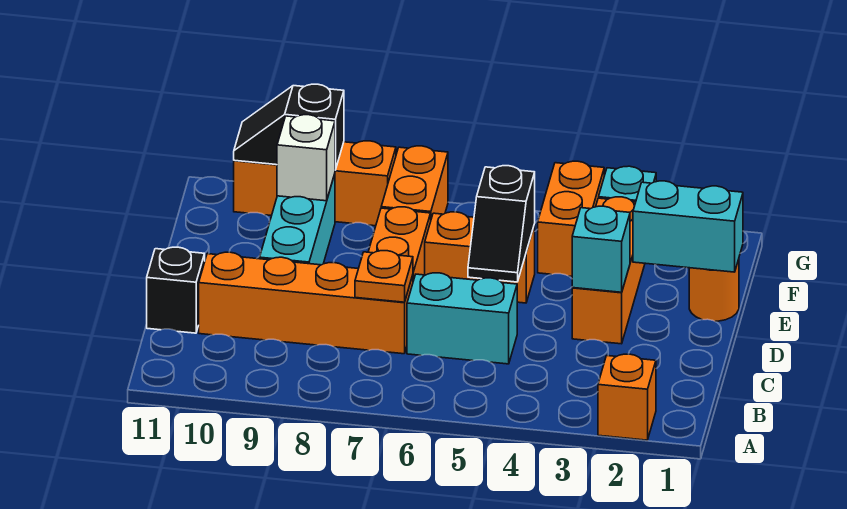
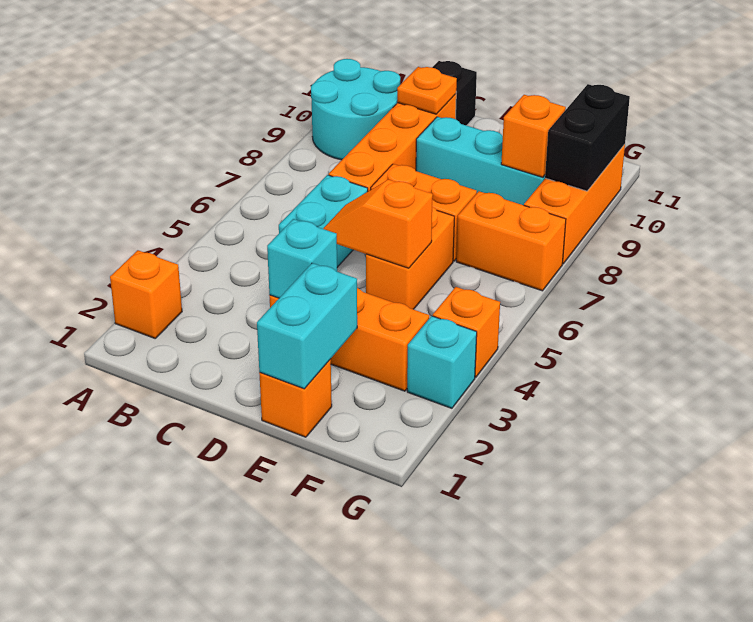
none -> cyan 2x2 round brick [311,59,400,160]
orange 1x1 plate [355,251,413,302] -> orange 1x1 plate moved to [397,67,457,114]
black 1x2 slope [468,166,535,282] -> orange 1x2 slope [323,180,433,268]
orange 1x1 round brick [689,259,739,321] -> orange 1x1 brick [259,359,332,437]
orange 1x2 brick [538,161,604,276] -> orange 1x1 brick [433,287,500,377]
white 1x1 brick [277,115,335,201] -> orange 1x1 brick [501,95,566,177]
black 1x2 slope [234,84,344,170] -> black 1x2 brick [545,84,630,191]

